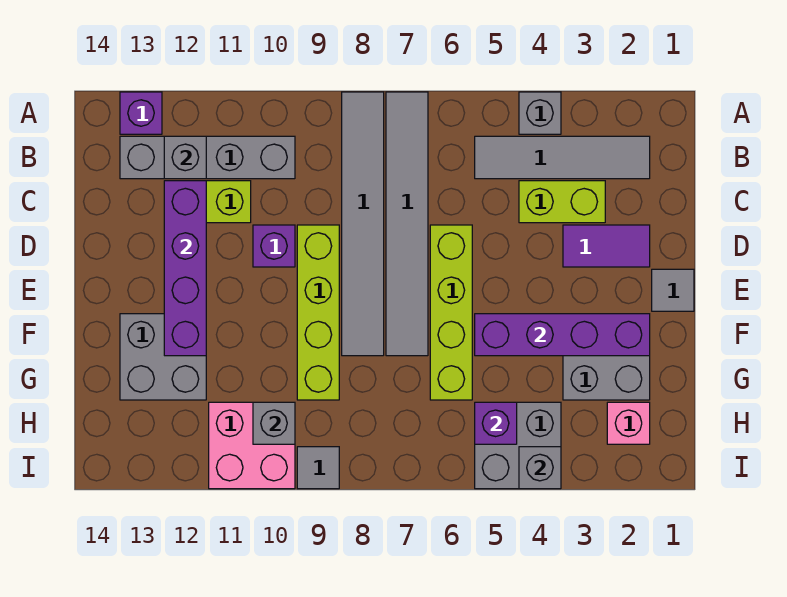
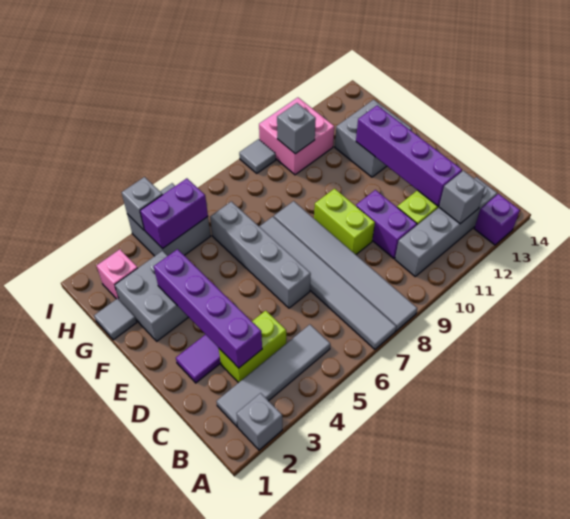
grey 1x1 brick [519,92,561,134] -> grey 1x1 brick moved to [237,393,282,450]
lime 1x4 brick [430,225,472,400] -> grey 1x4 brick [210,201,311,308]
lime 1x4 brick [297,225,339,400] -> lime 1x2 brick [314,189,375,254]
purple 1x1 brick [253,225,295,267] -> purple 1x2 brick [356,190,417,258]
grey 1x1 tile [652,269,694,311] -> grey 1x1 tile moved to [94,299,137,340]
purple 1x4 brick [475,314,650,356] -> purple 1x4 brick turned to [154,249,262,368]
purple 1x1 brick [475,402,517,444] -> purple 1x2 brick [140,178,208,249]

